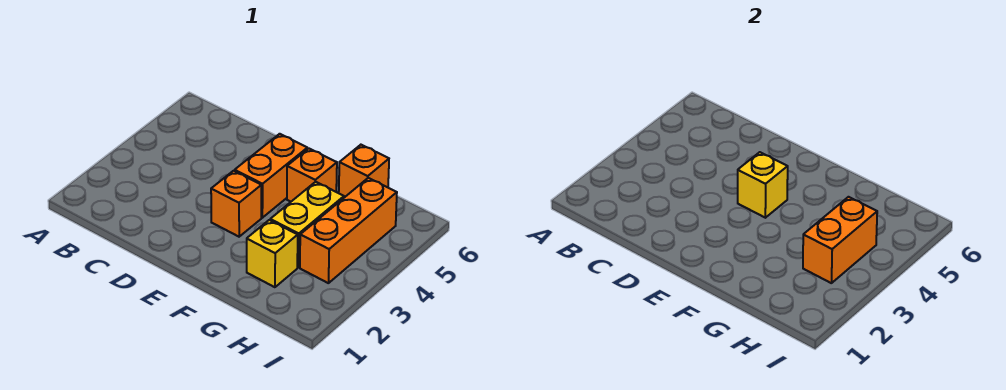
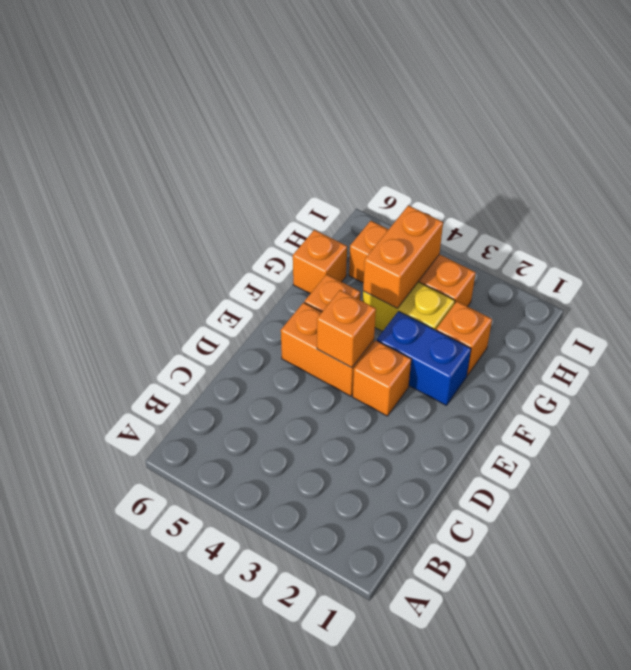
yellow 1x1 brick [738,152,788,218] -> orange 1x1 brick [317,290,376,368]
none -> blue 1x2 brick [377,311,471,405]
yellow 1x1 brick [247,220,298,287] -> orange 1x1 brick [436,302,492,376]
orange 1x2 brick [803,197,877,283] -> orange 1x2 brick turned to [363,205,443,308]

